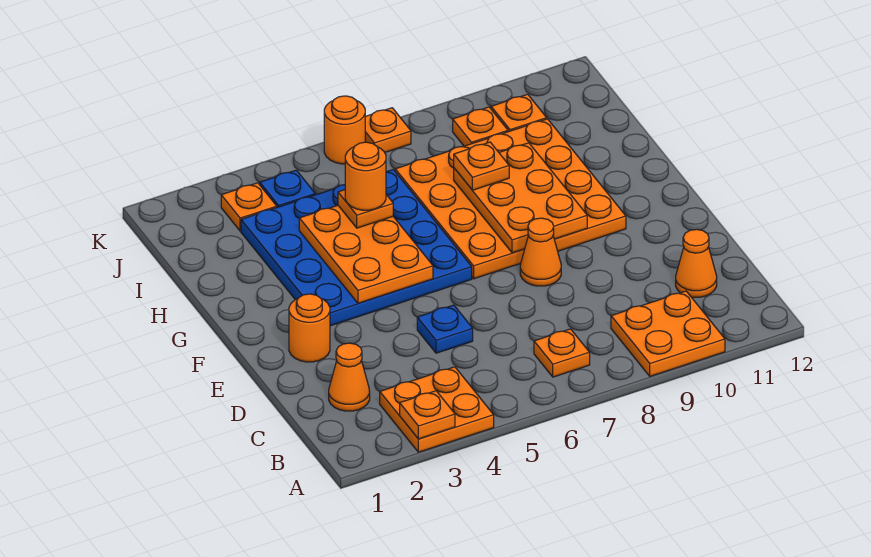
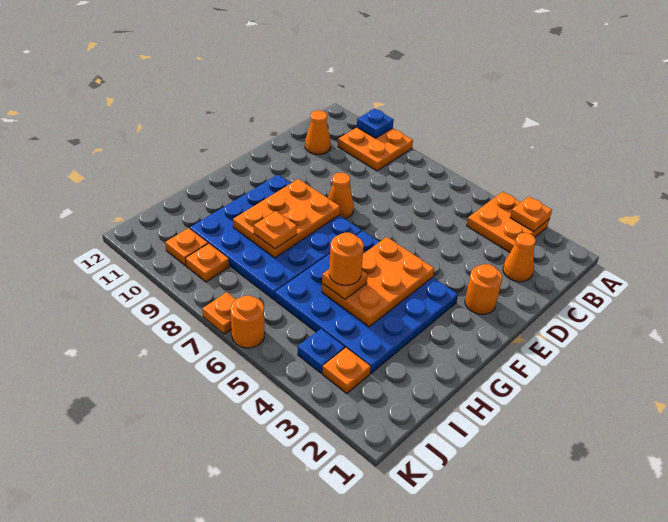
orange 1x1 plate [534,329,590,377] -> none
blue 1x1 plate [417,305,473,353] -> blue 1x1 plate moved to [357,109,394,138]
orange 4x4 plate [395,119,626,279] -> blue 4x4 plate [190,175,362,299]

